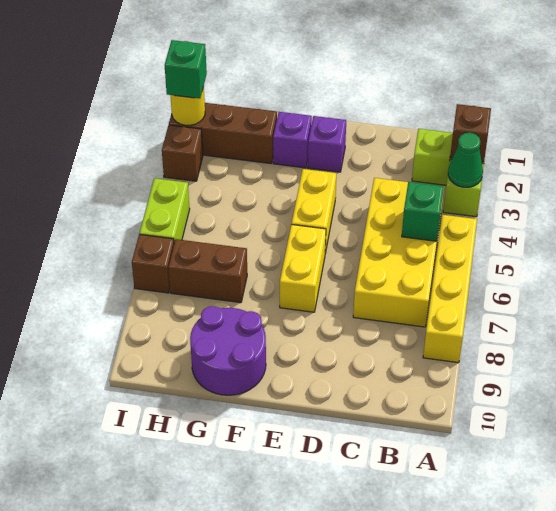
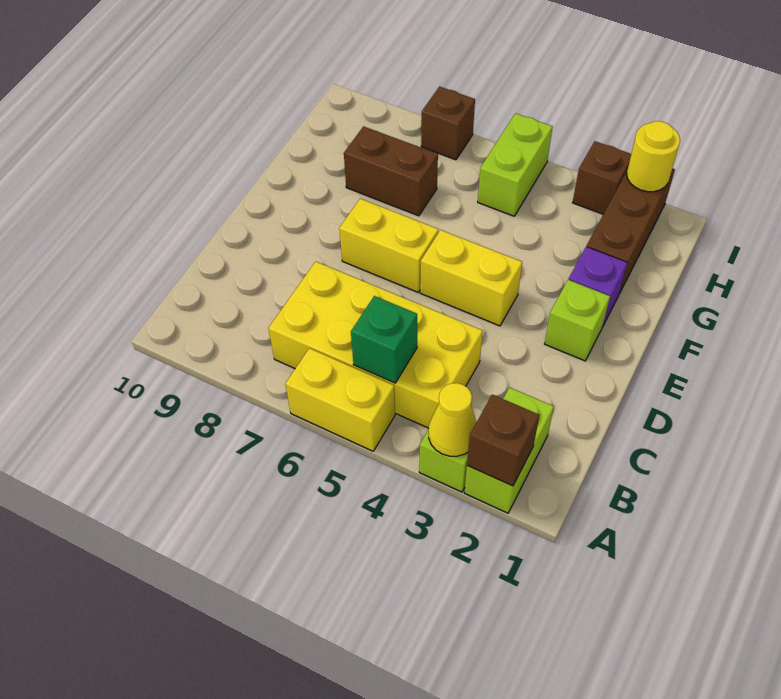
green 1x1 cone [448,133,483,187] -> yellow 1x1 cone [429,383,477,456]
yellow 1x4 brick [423,215,477,363] -> yellow 1x2 brick [285,348,395,451]
purple 1x1 brick [308,116,346,172] -> lime 1x1 brick [545,280,610,361]
purple 2x2 round brick [190,306,266,395] -> none
brown 1x2 brick [168,239,247,303] -> brown 1x2 brick turned to [344,126,438,216]
green 1x1 brick [165,40,207,98] -> none
lime 1x2 brick [139,178,190,242] -> lime 1x2 brick turned to [478,113,553,216]

